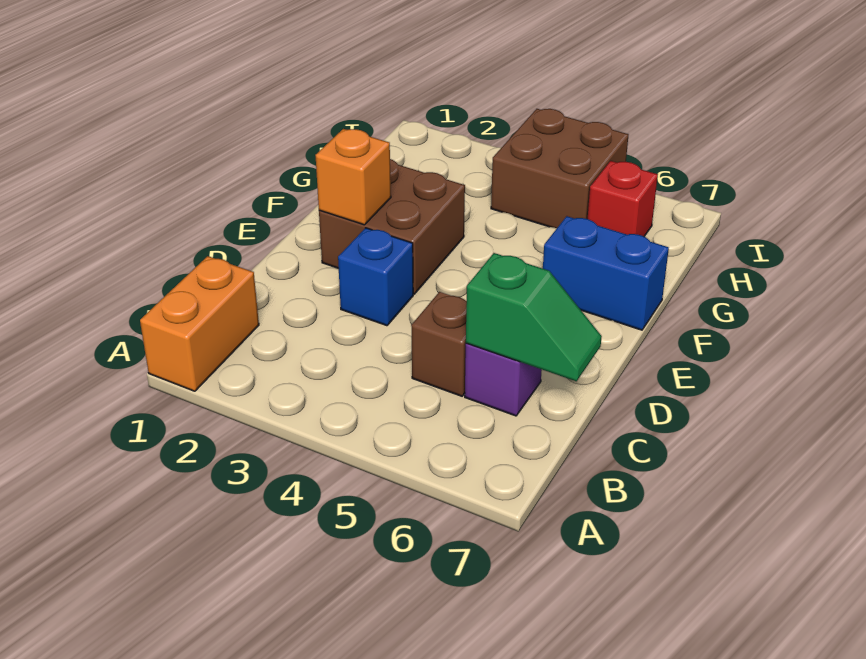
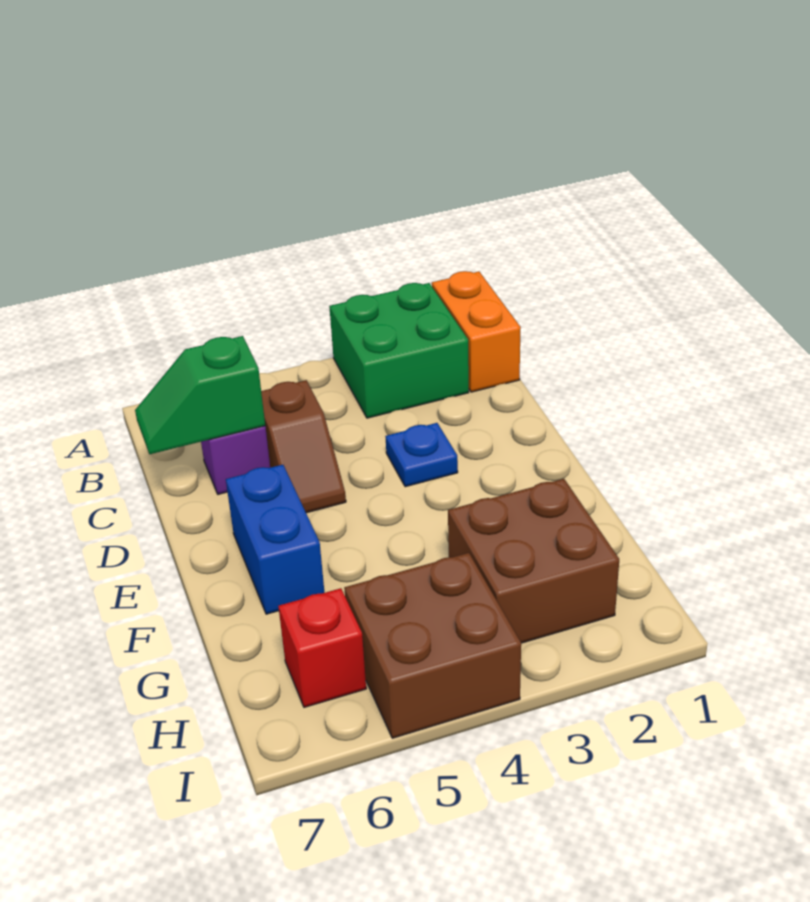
none -> green 2x2 brick [329,283,469,418]
blue 1x1 brick [338,228,413,326] -> blue 1x1 plate [385,423,458,487]
brown 2x2 brick [319,159,465,294] -> brown 2x2 brick moved to [448,479,619,643]
orange 1x1 brick [315,129,391,225] -> none
blue 1x2 brick [543,216,669,330] -> blue 1x2 brick turned to [226,465,325,614]

